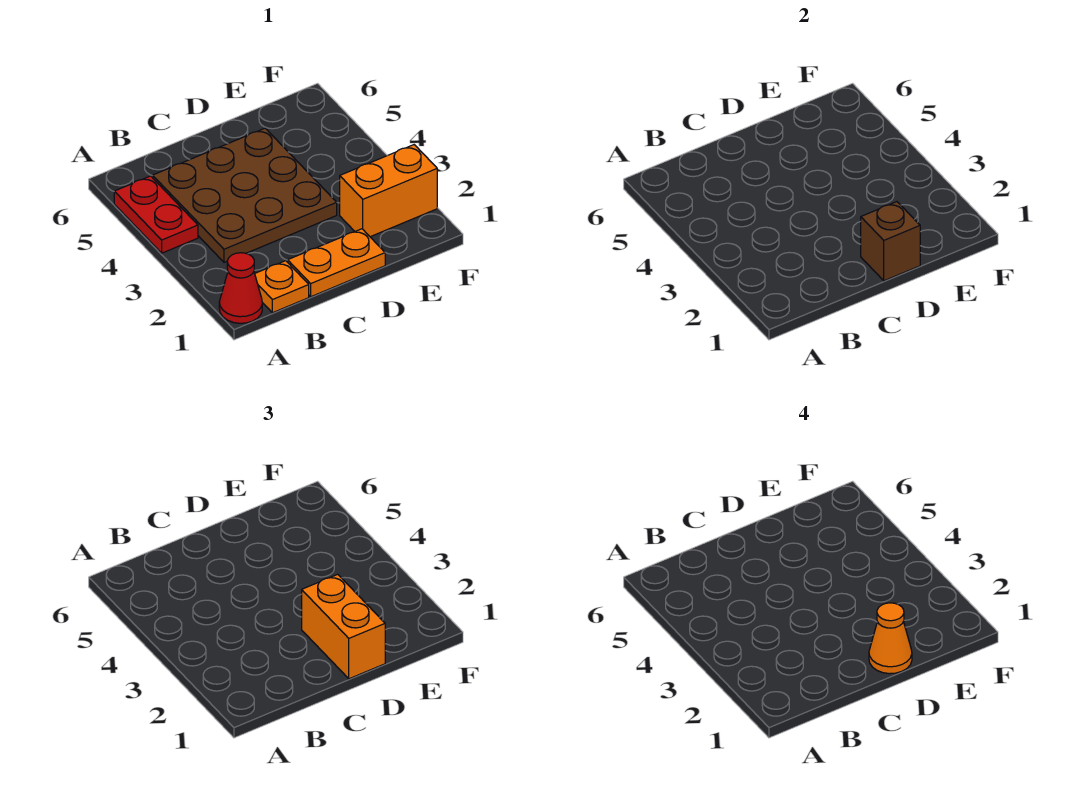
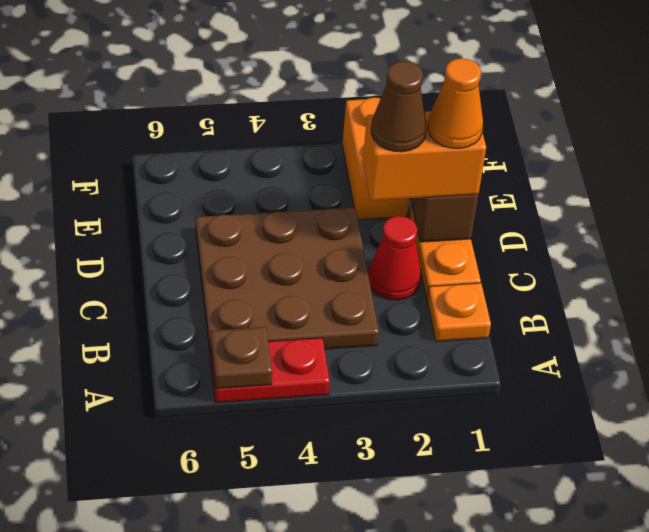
red 1x1 cone [219,253,262,323] -> red 1x1 cone moved to [368,216,421,300]
none -> brown 1x1 plate [211,327,272,389]
none -> brown 1x1 cone [371,61,426,152]

